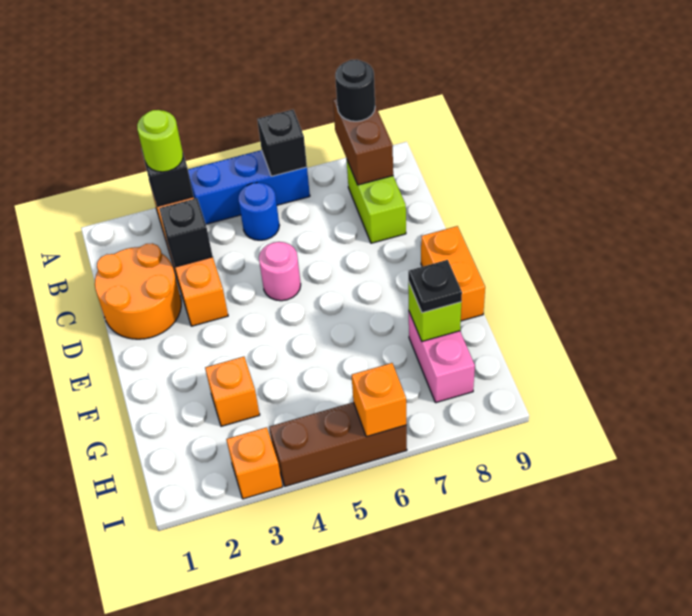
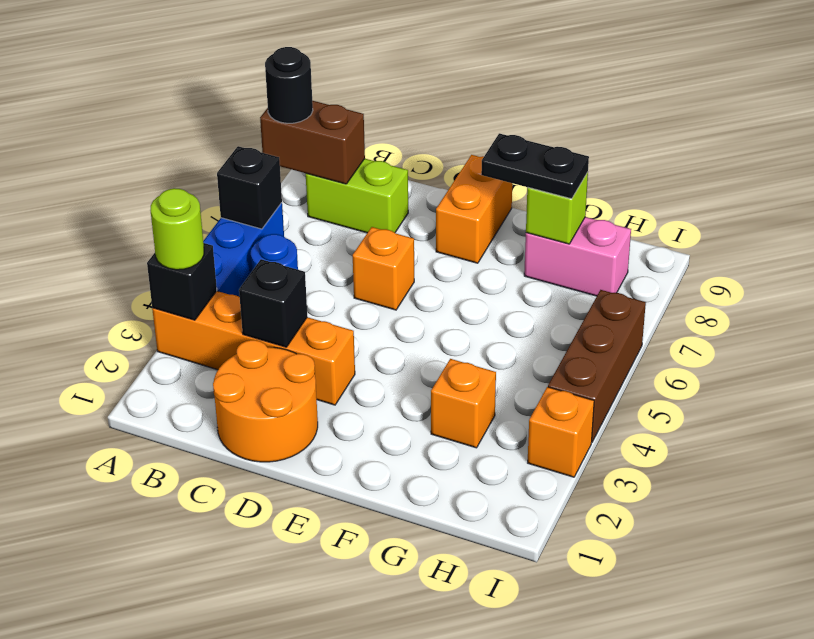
pink 1x1 round brick [259,242,301,301] -> none
orange 1x2 brick [421,226,485,321] -> orange 1x2 brick turned to [436,155,512,263]
black 1x1 plate [408,260,462,313] -> black 1x2 plate [481,133,589,199]
orange 1x1 brick [352,363,406,437] -> orange 1x1 brick moved to [353,227,414,310]

